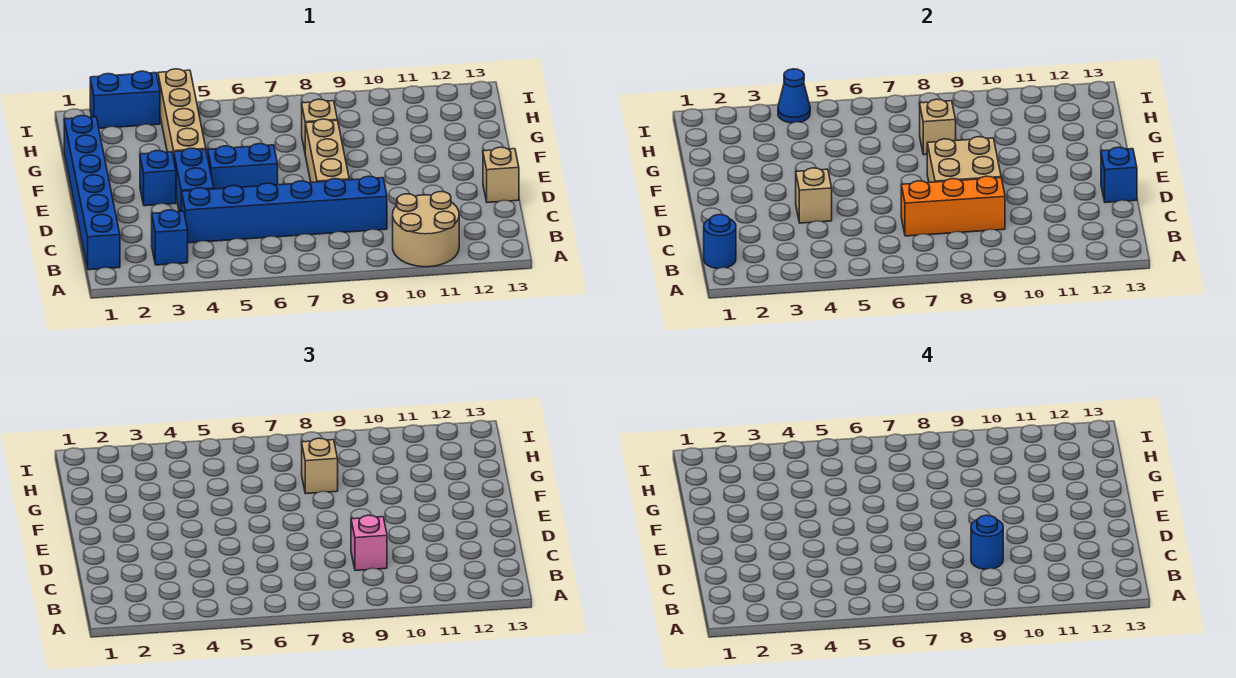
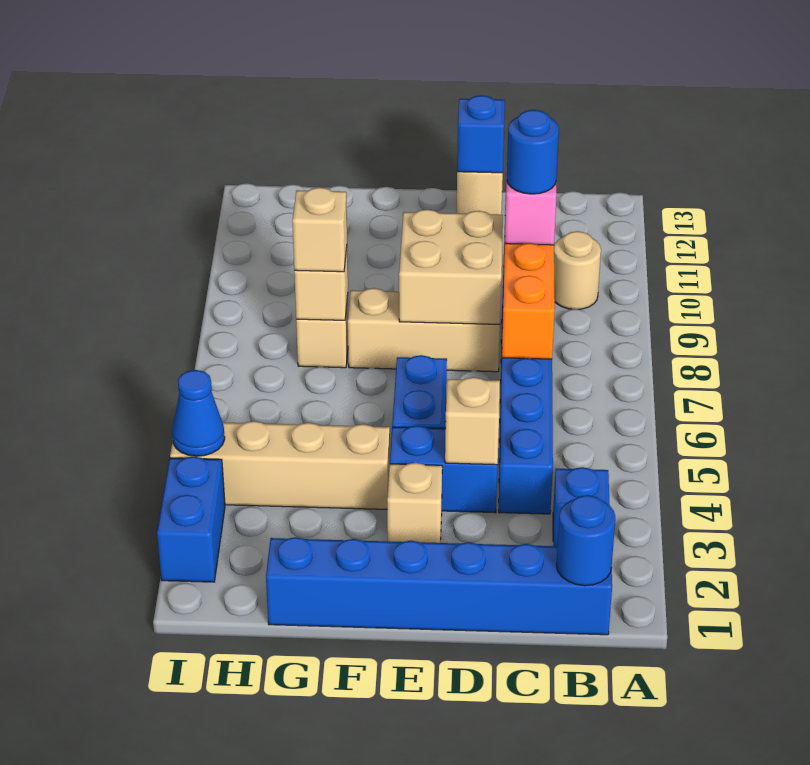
tan 2x2 round brick [393,192,459,267] -> tan 1x1 round brick [554,231,601,309]
blue 1x1 brick [140,151,176,206] -> tan 1x1 brick [387,463,442,543]

